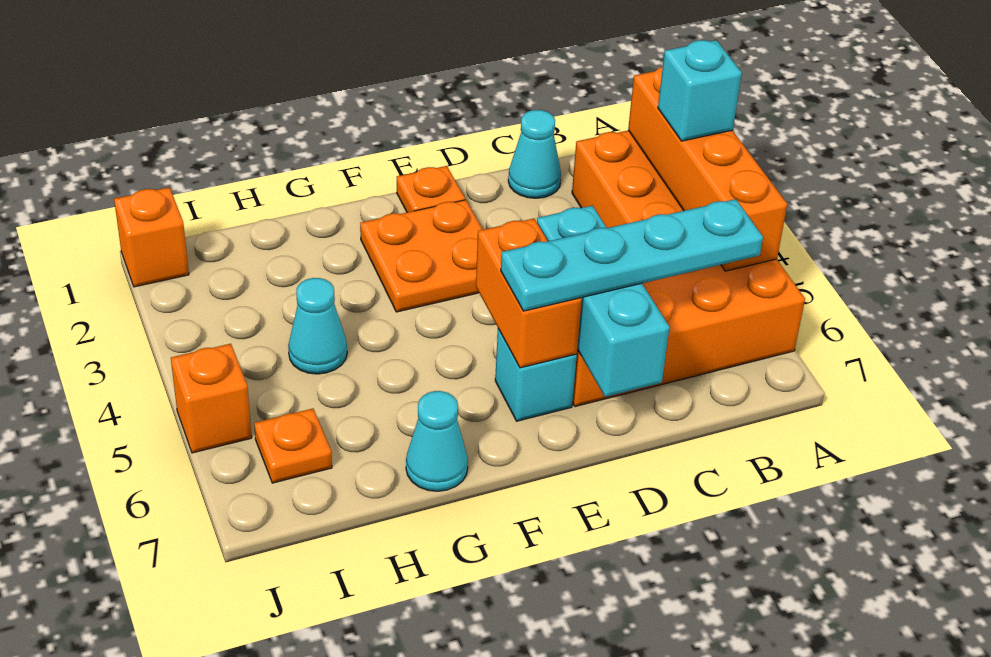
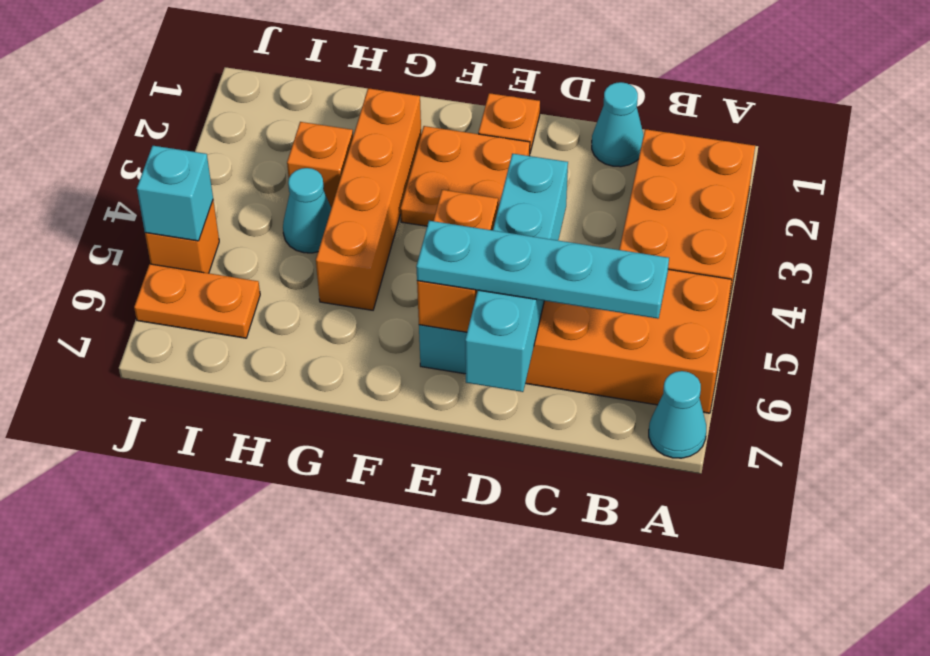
orange 1x4 brick [628,67,787,271] -> orange 1x4 brick moved to [316,88,421,310]
cyan 1x1 brick [658,40,742,141] -> cyan 1x1 brick moved to [137,146,213,241]
cyan 1x3 brick [537,206,670,397] -> cyan 1x4 brick [465,154,568,392]
cyan 1x1 cone [406,391,468,491] -> cyan 1x1 cone moved to [649,371,706,458]
orange 1x1 plate [254,409,332,483] -> orange 1x2 plate [134,264,260,338]
orange 1x1 brick [114,187,189,287] -> orange 1x1 brick moved to [287,122,353,208]

